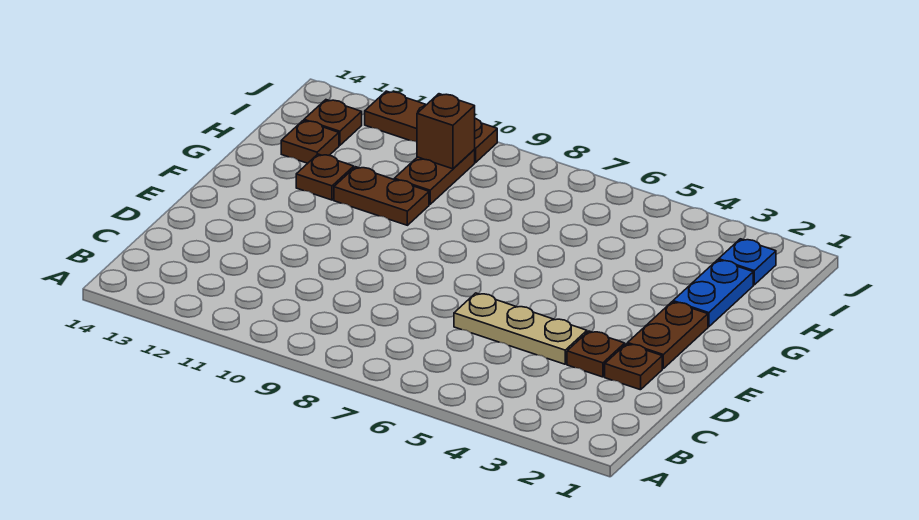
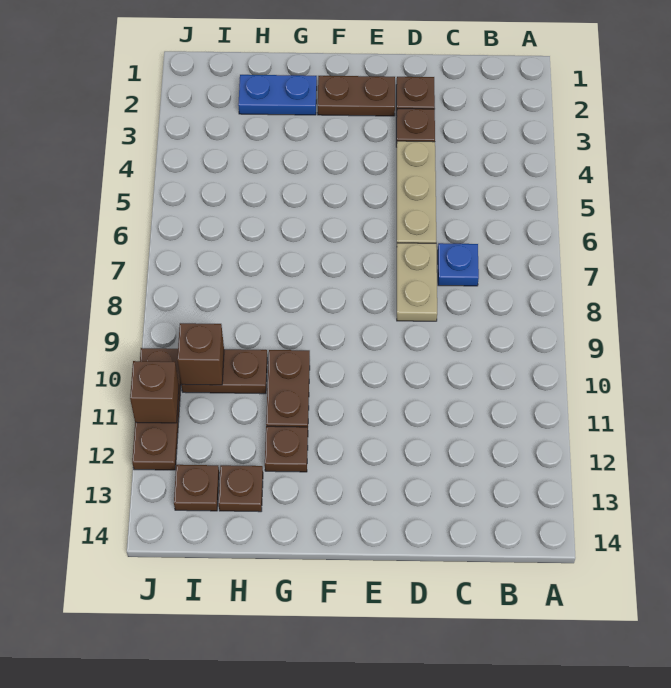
none -> tan 1x2 plate [397,243,437,321]
blue 1x1 plate [719,239,776,285] -> blue 1x1 plate moved to [438,243,479,286]
none -> brown 1x1 brick [130,361,179,423]

